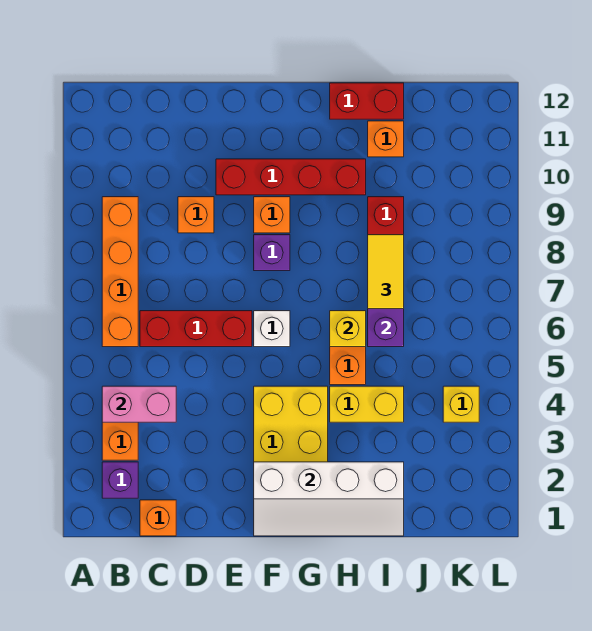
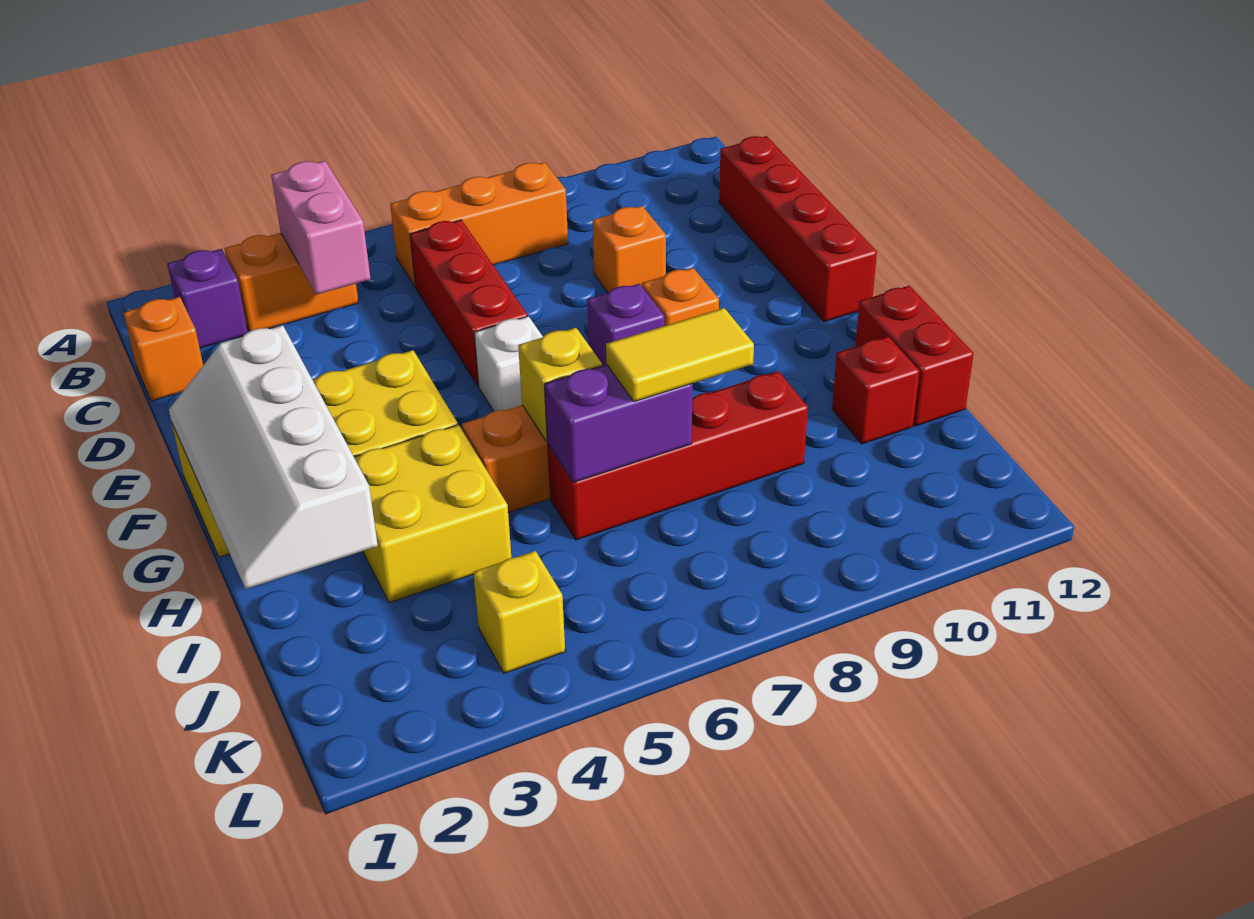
orange 1x4 brick [102,197,138,347] -> orange 1x3 brick [390,162,568,287]
red 1x4 brick [216,159,366,195] -> red 1x4 brick moved to [719,136,877,322]
yellow 1x2 brick [330,386,404,422] -> yellow 2x2 brick [354,425,511,603]
orange 1x1 brick [368,121,404,157] -> red 1x1 brick [832,336,919,444]

